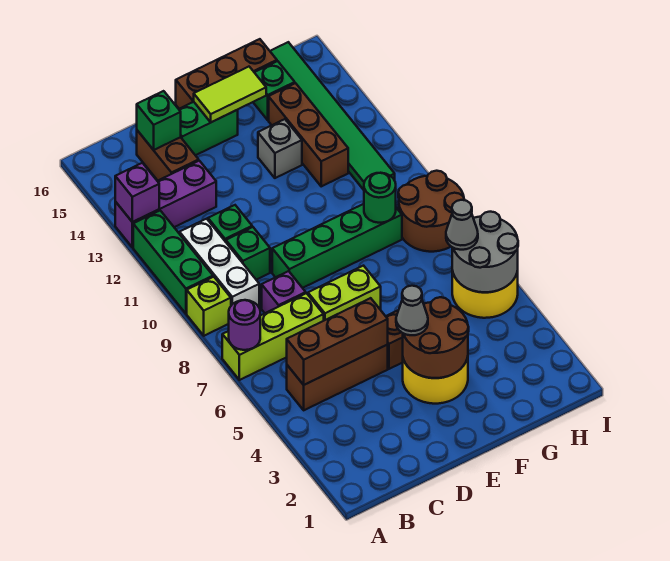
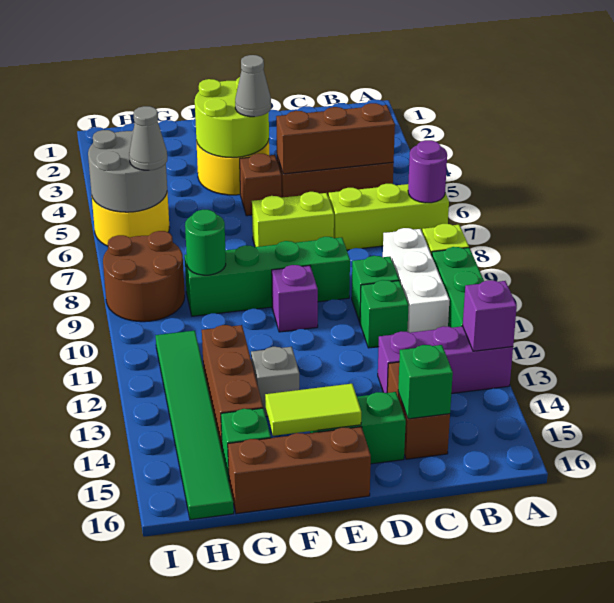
purple 1x1 brick [262,271,306,313] -> purple 1x1 brick moved to [272,265,318,332]
brown 2x2 round brick [403,297,469,378] -> lime 2x2 round brick [195,77,269,158]

